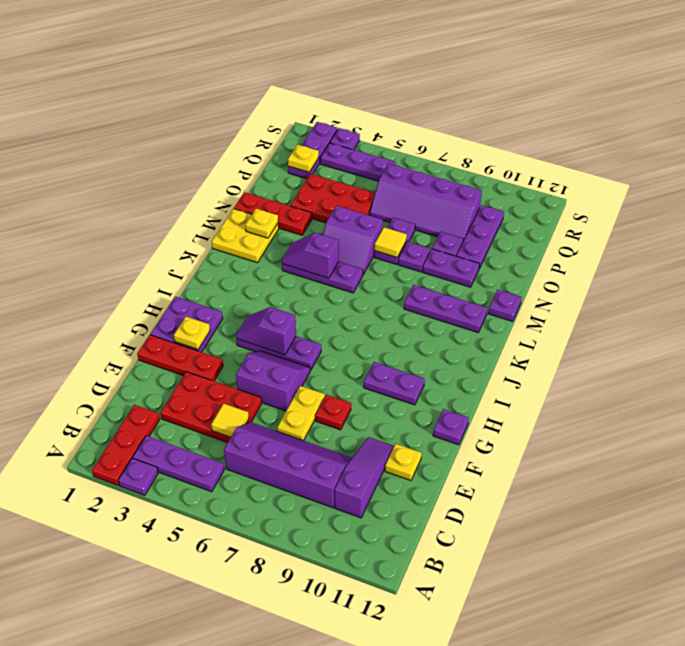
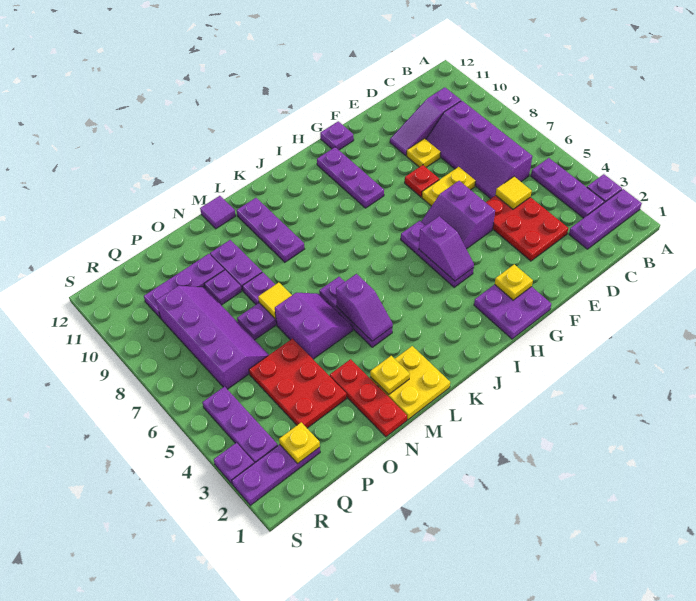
red 1x3 plate [92,405,160,485] -> purple 1x3 plate [569,189,642,249]
yellow 1x1 plate [385,444,422,480] -> yellow 1x1 plate moved to [407,139,441,167]
red 1x3 plate [137,335,223,381] -> none
purple 1x2 plate [364,362,425,405] -> purple 1x3 plate [317,147,384,208]
purple 1x1 plate [489,290,522,321] -> purple 1x1 tile [200,196,236,229]

